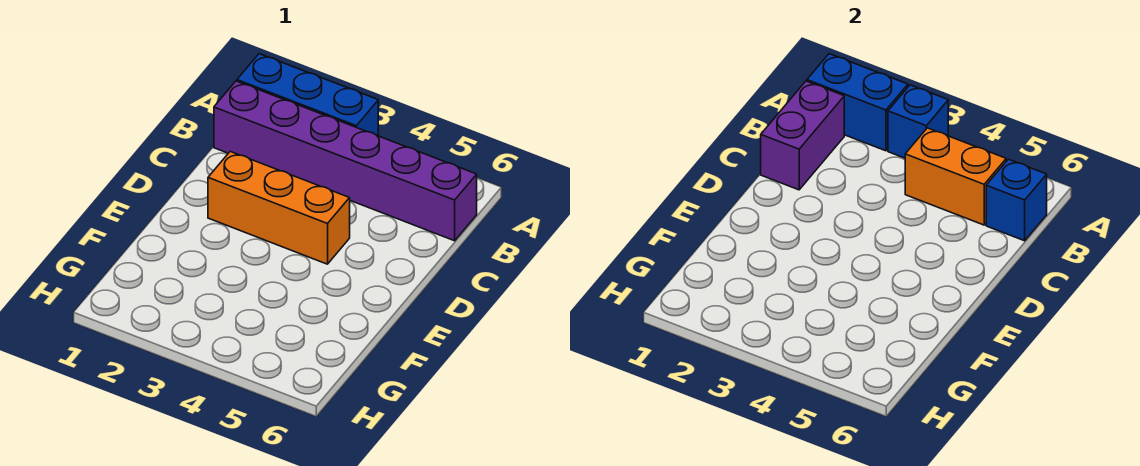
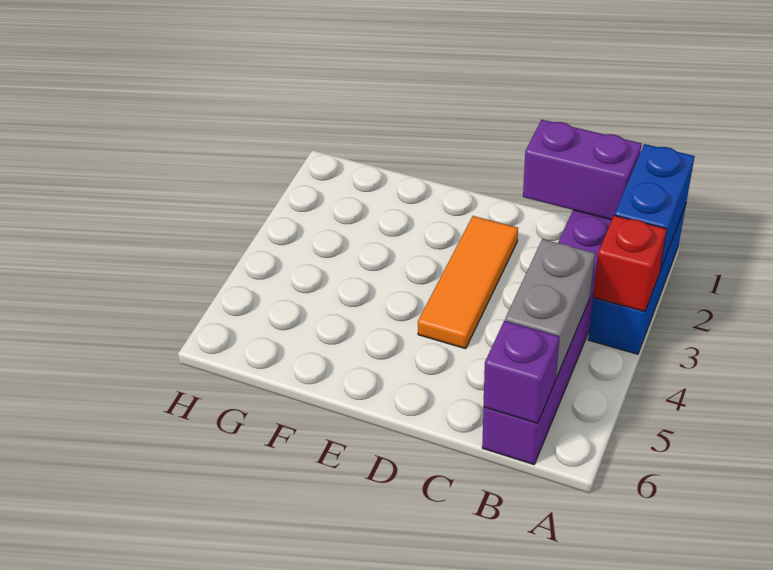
blue 1x1 brick [888,85,948,158] -> red 1x1 brick [593,215,667,312]
orange 1x2 brick [905,128,1006,225] -> grey 1x2 brick [505,239,595,378]
blue 1x1 brick [986,159,1047,241] -> purple 1x1 brick [483,321,559,423]
orange 1x3 brick [208,152,350,264] -> orange 1x3 tile [418,216,518,349]

